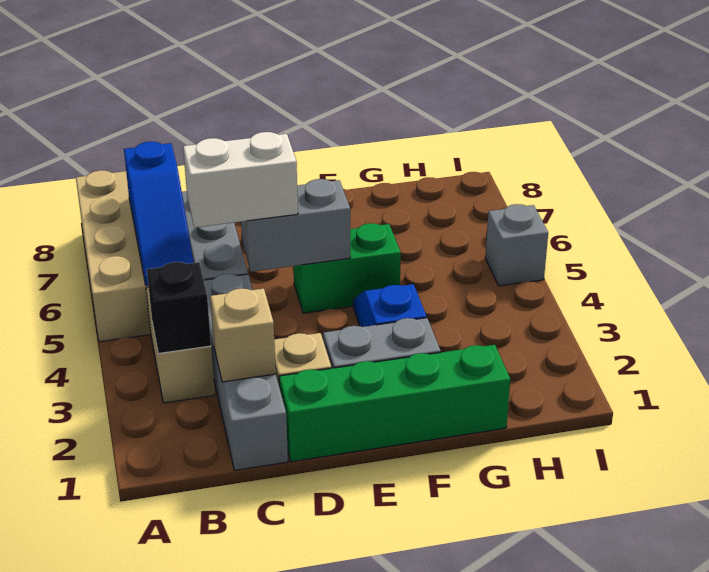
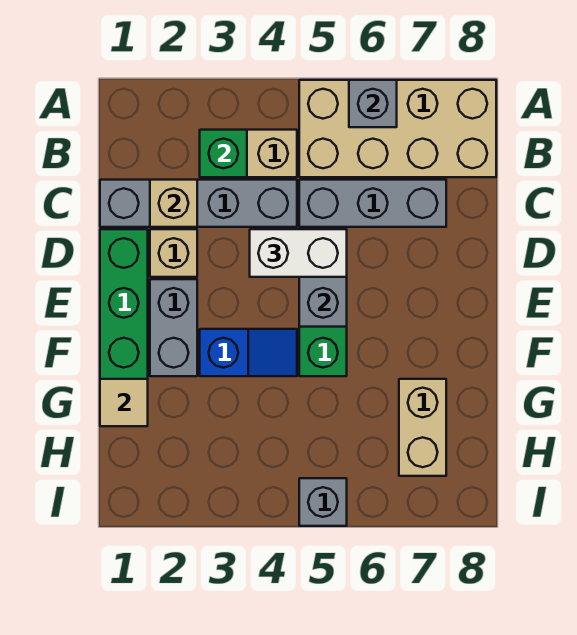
none -> grey 1x1 brick [349,80,397,127]
black 1x1 brick [147,262,211,353] -> green 1x1 brick [200,130,247,177]
blue 1x3 slope [124,141,194,286] -> none
white 1x2 brick [183,132,298,228] -> white 1x2 brick turned to [250,229,347,277]
none -> tan 1x1 tile [100,379,148,426]
none -> tan 1x2 brick [399,379,446,476]

